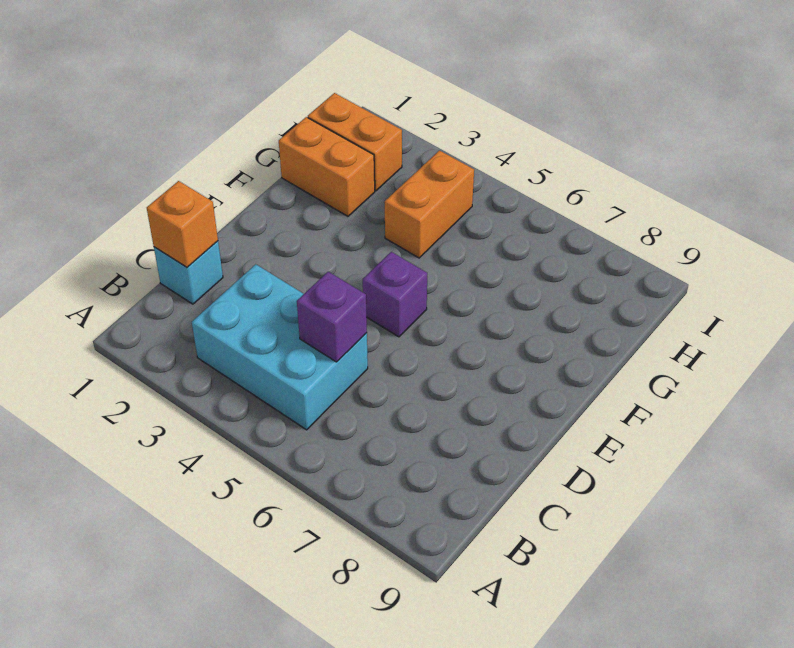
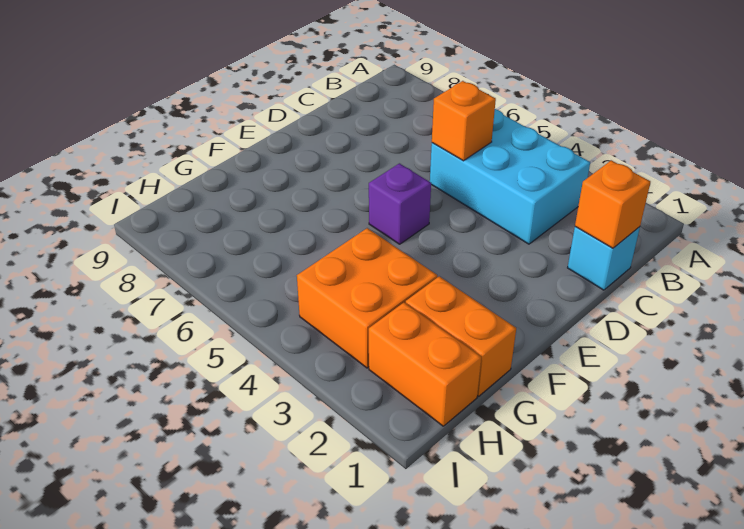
purple 1x1 brick [297,272,367,362] -> orange 1x1 brick [432,81,496,161]
orange 1x2 brick [385,150,474,258] -> orange 2x2 brick [297,228,437,368]

